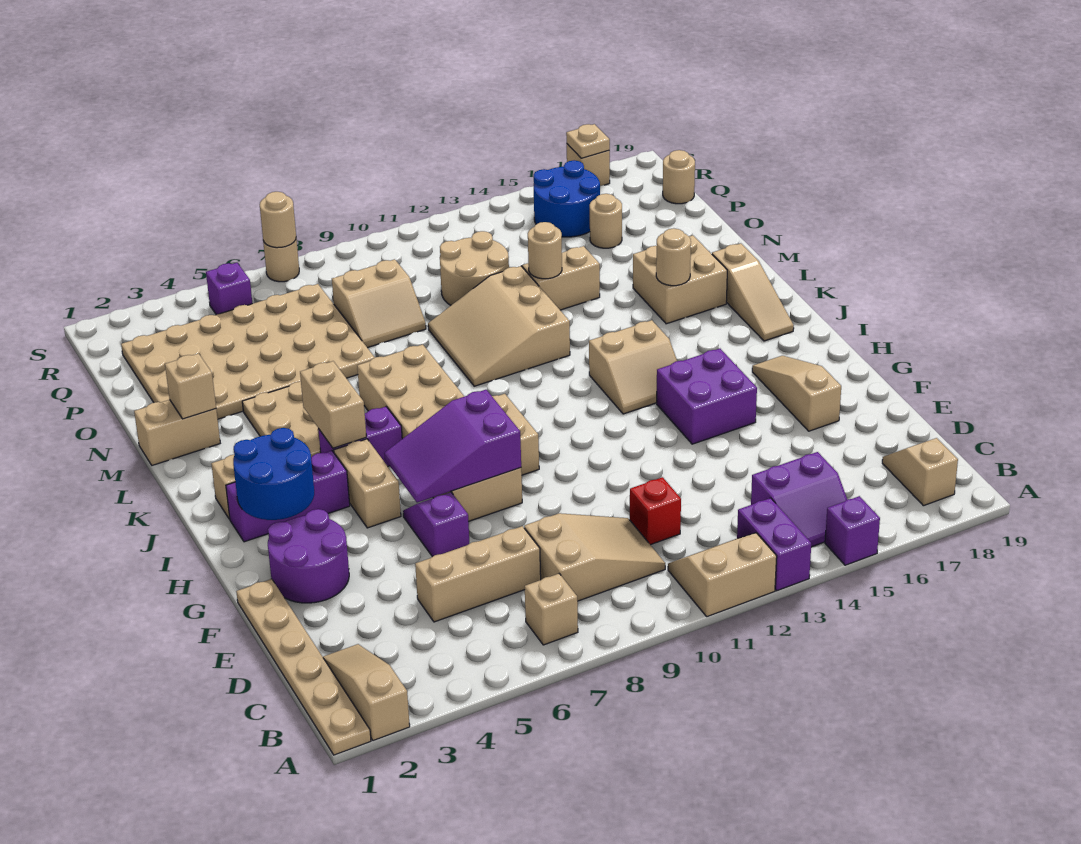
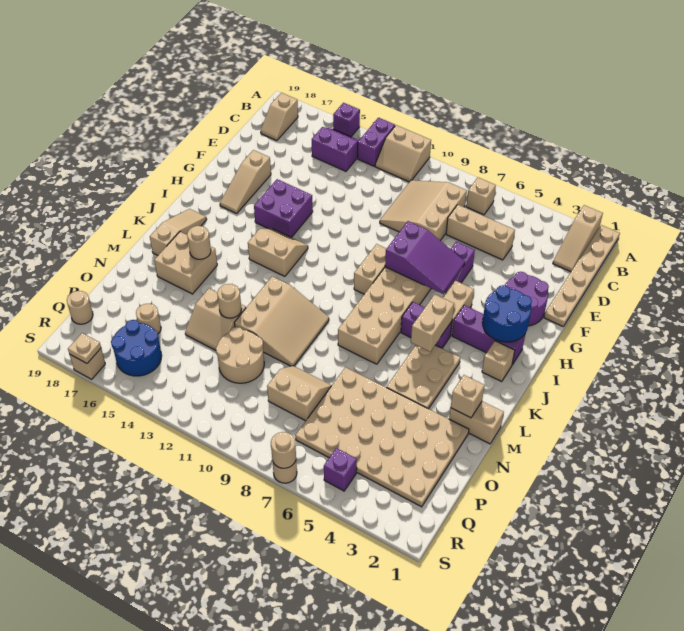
tan 2x3 slope [524,513,665,601] -> tan 3x3 slope [380,180,467,241]
red 1x1 brick [630,477,681,545] -> none

